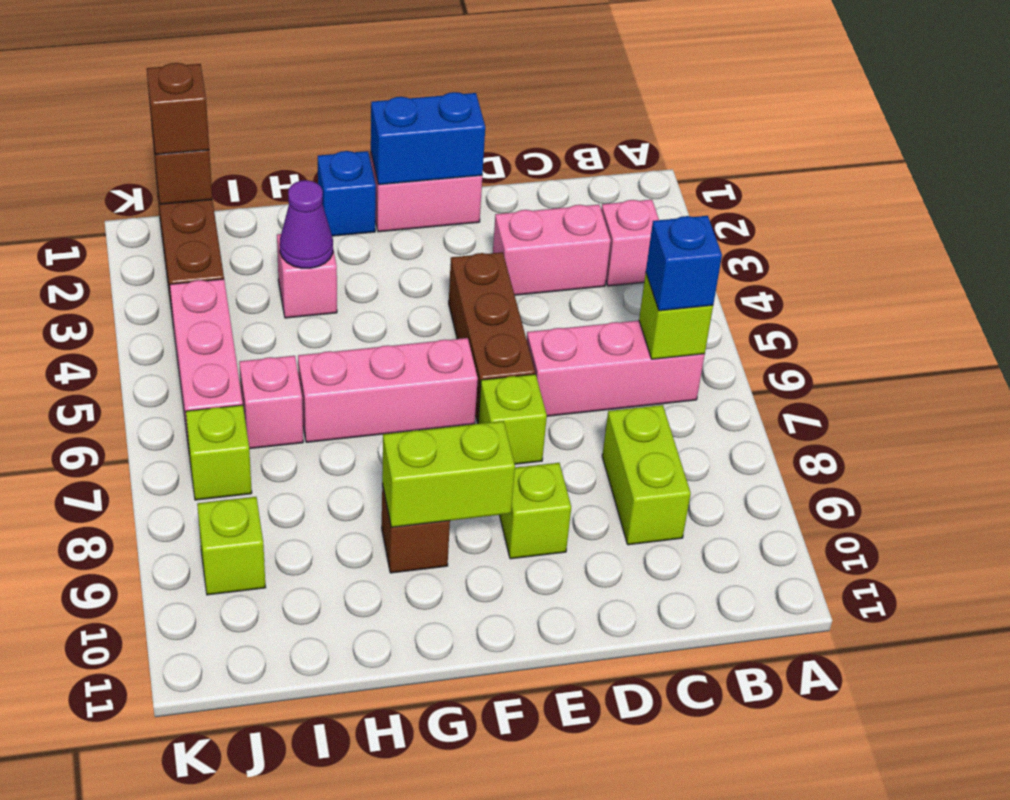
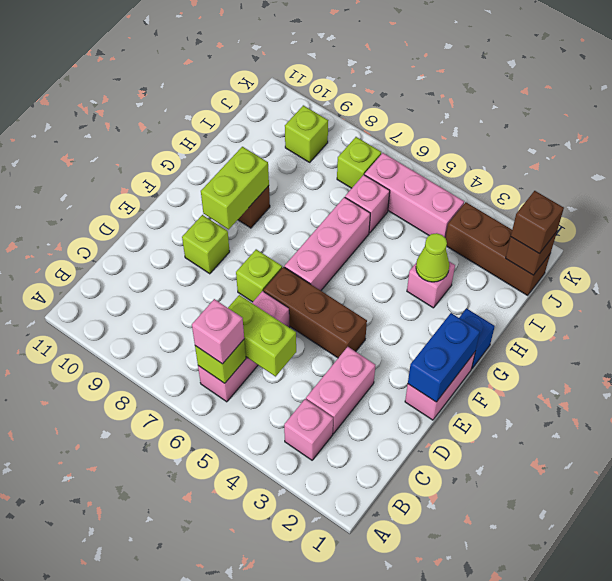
blue 1x1 brick [646,216,722,311] -> pink 1x1 brick [192,299,244,364]
lime 1x2 brick [602,405,691,545] -> lime 1x2 brick moved to [228,295,296,376]
purple 1x1 cone [280,180,333,268] -> lime 1x1 cone [416,233,449,282]

